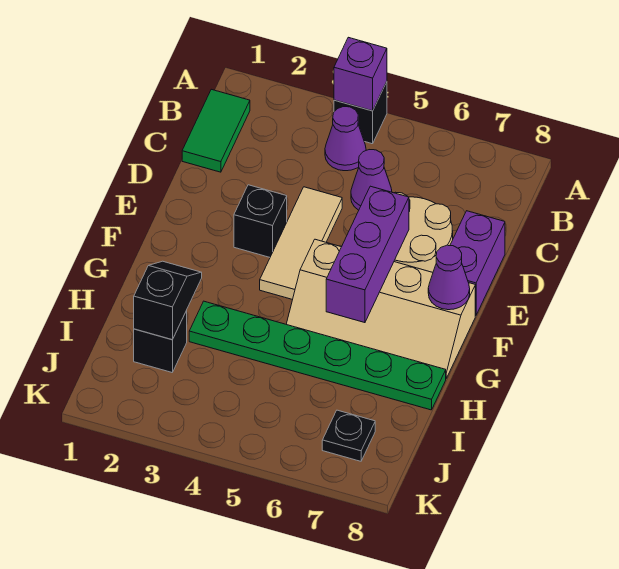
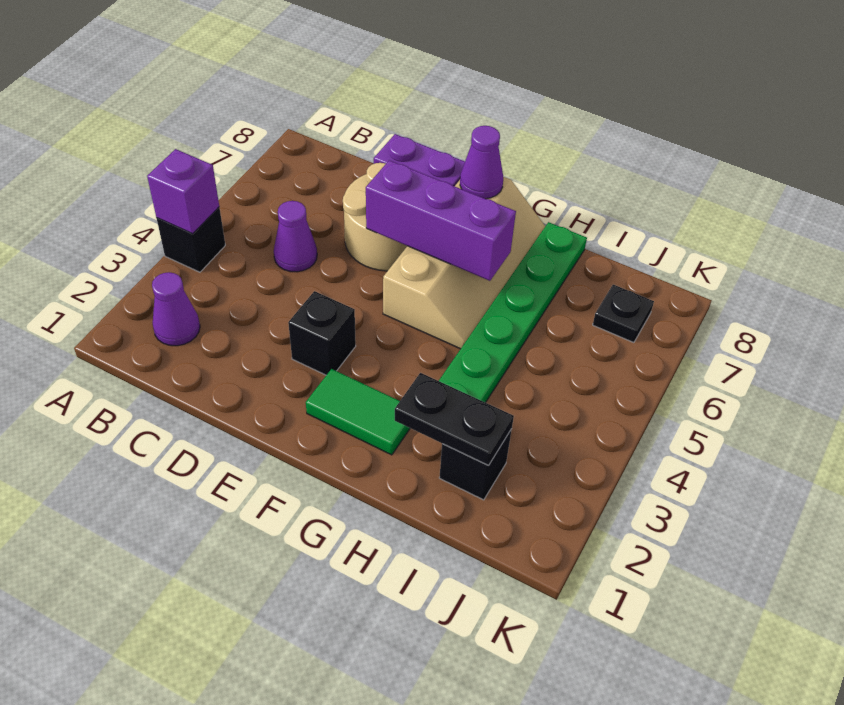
green 1x2 tile [182,89,250,172] -> green 1x2 tile moved to [306,369,410,455]
purple 1x1 cone [325,107,366,171] -> purple 1x1 cone moved to [152,272,200,346]
tan 1x3 tile [260,187,342,300] -> none
black 1x2 slope [134,261,202,340] -> black 1x2 plate [395,373,514,466]

